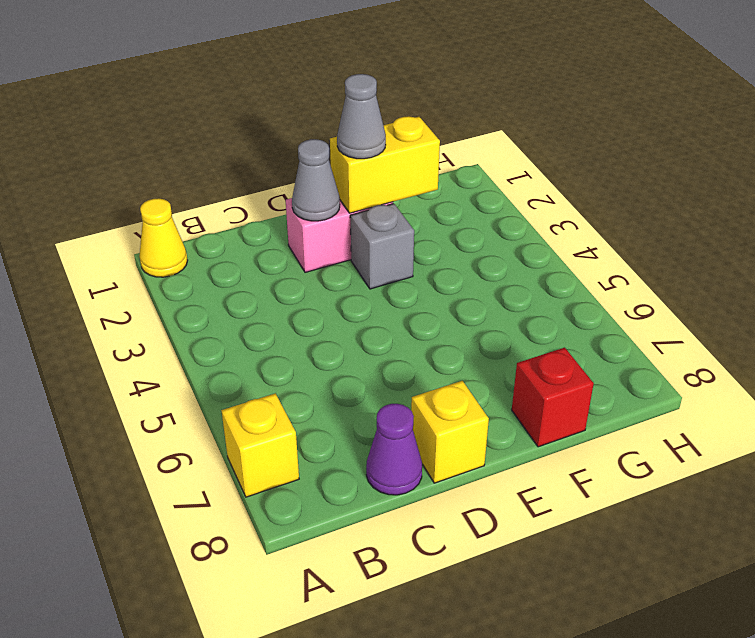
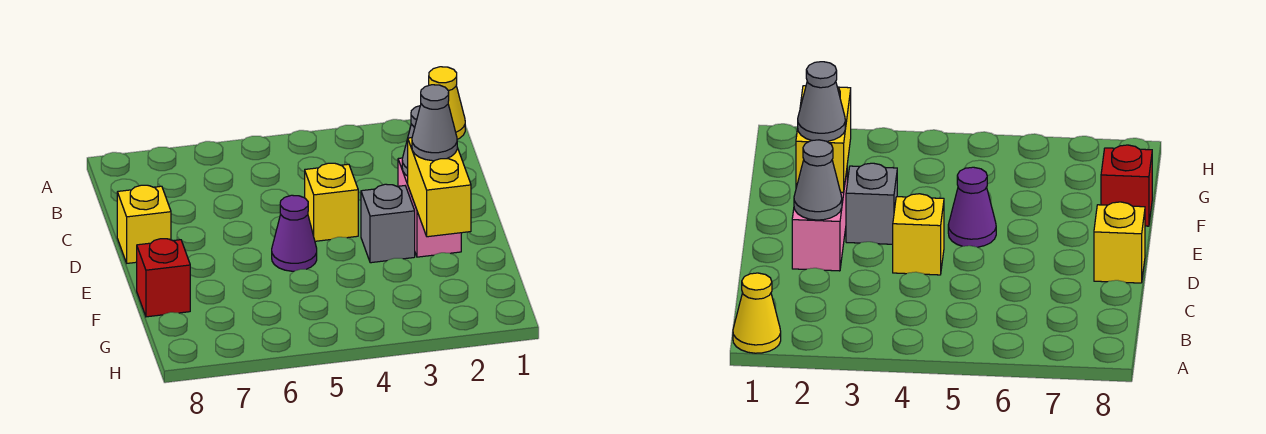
yellow 1x1 brick [221,393,299,497] -> yellow 1x1 brick moved to [305,163,358,241]
purple 1x1 cone [366,404,422,495] -> purple 1x1 cone moved to [272,195,317,271]

